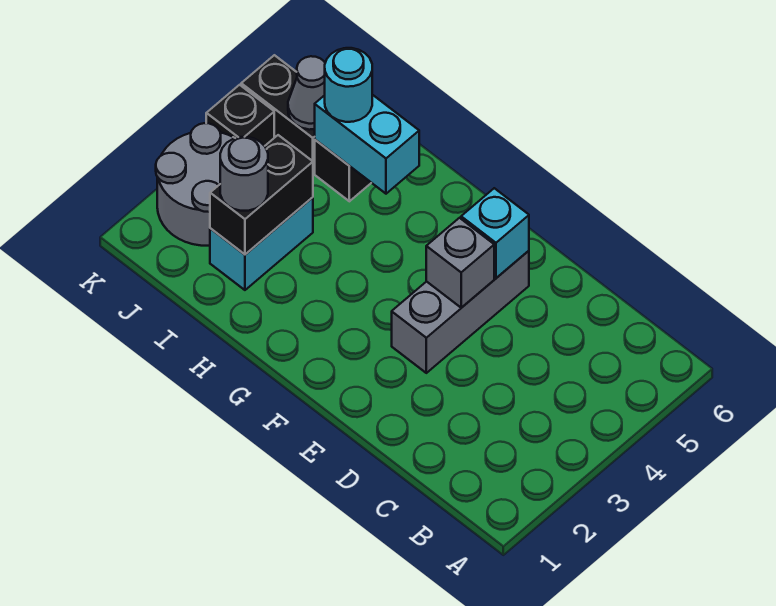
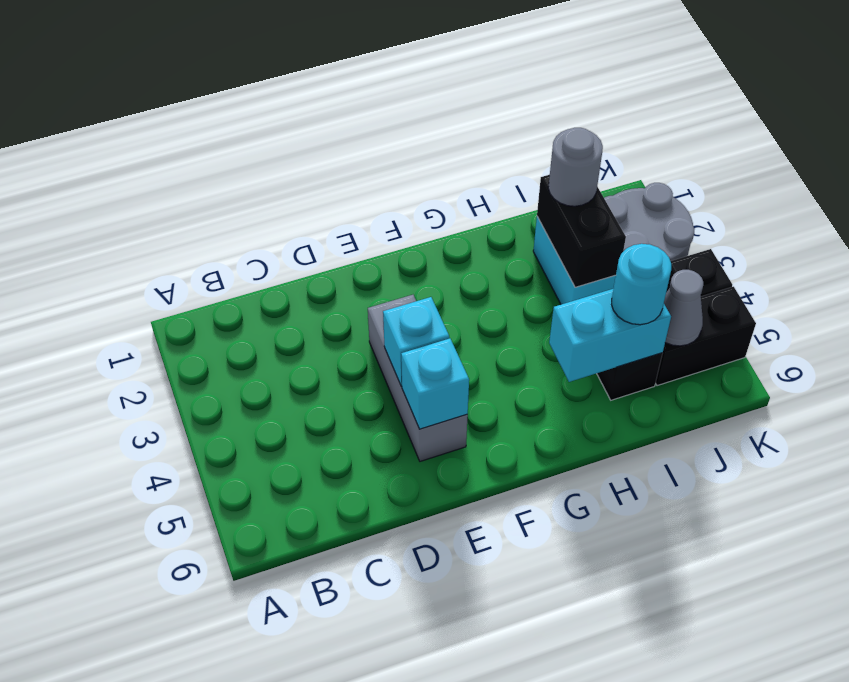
grey 1x1 brick [426,218,494,308] -> cyan 1x1 brick [383,297,449,386]

